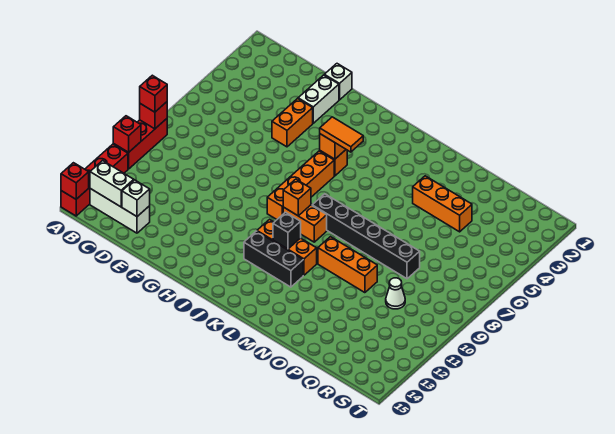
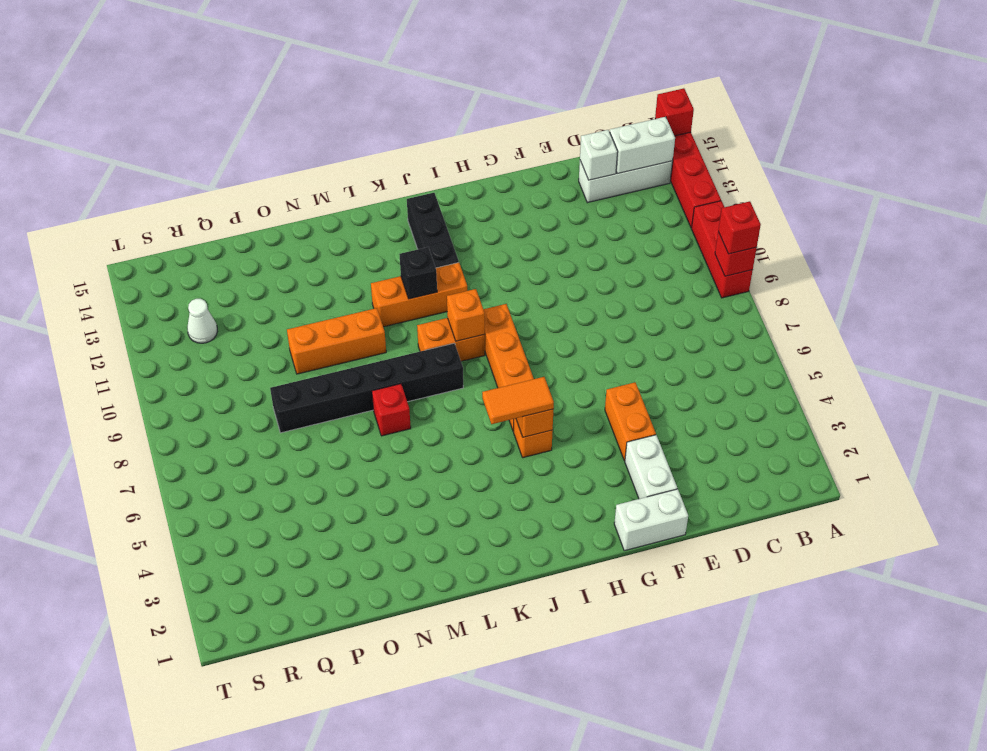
red 1x1 brick [113,116,141,152] -> red 1x1 brick moved to [372,384,411,436]
white 1x1 brick [325,64,352,100] -> white 1x2 brick [614,489,688,551]
black 1x3 brick [244,231,303,287] -> black 1x3 brick turned to [407,193,459,268]
orange 1x3 brick [413,176,472,232] -> none
white 1x1 cone [386,278,405,309] -> white 1x1 cone moved to [187,299,217,343]

